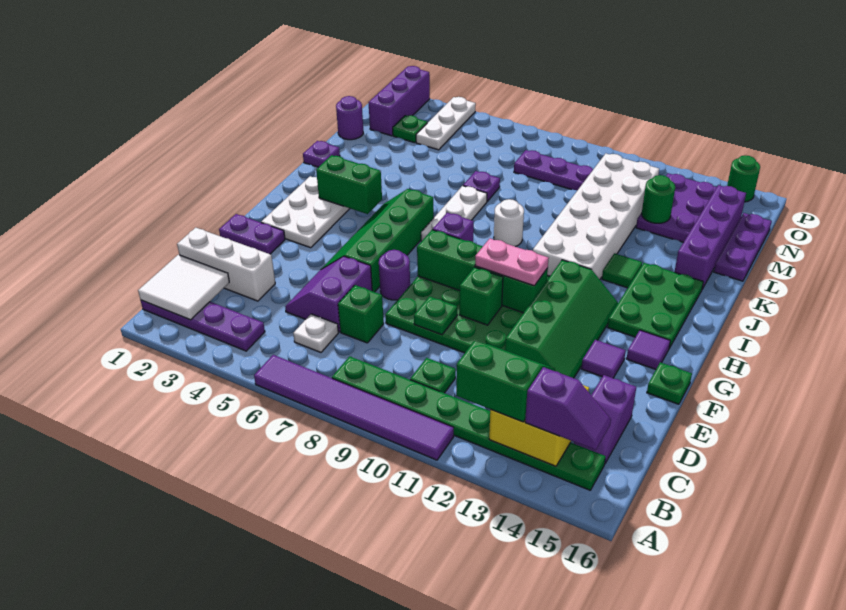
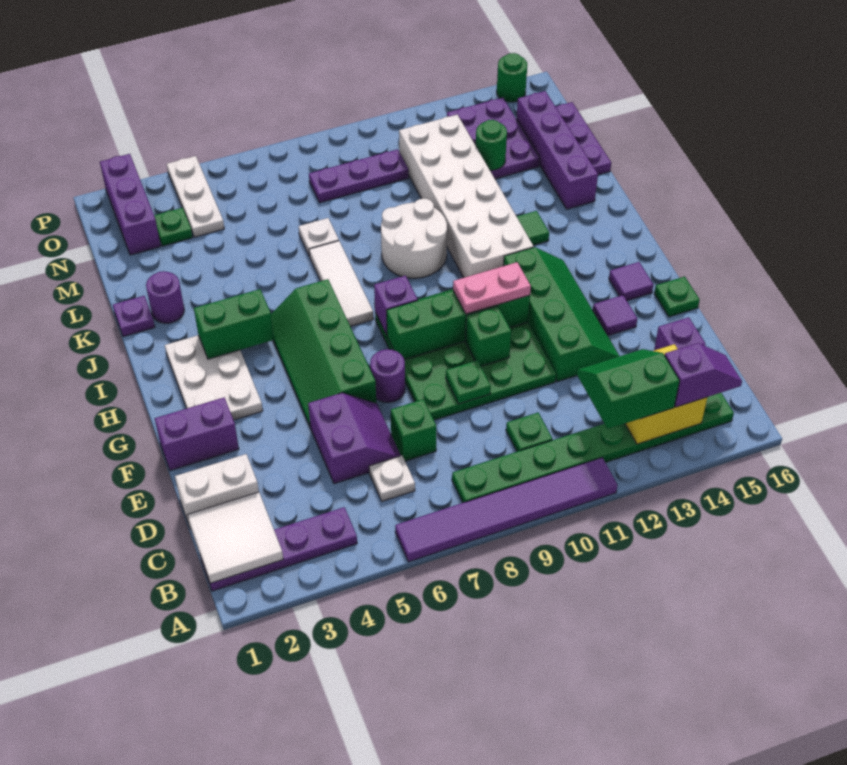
white 1x3 brick [177,228,275,301] -> white 1x2 brick [175,454,259,529]
purple 2x2 slope [285,256,372,332] -> purple 2x2 slope turned to [308,393,401,484]
purple 1x2 plate [219,214,285,254] -> purple 1x2 brick [155,398,239,470]
green 2x3 plate [608,263,703,348] -> none
white 1x3 plate [421,186,487,241] -> white 1x3 tile [309,241,373,327]
white 1x1 round brick [494,199,524,247] -> white 2x2 round brick [381,199,447,278]
purple 1x1 plate [463,171,500,201] -> white 1x1 plate [299,218,339,256]
purple 1x1 round brick [336,96,363,140] -> purple 1x1 round brick moved to [146,271,184,323]

